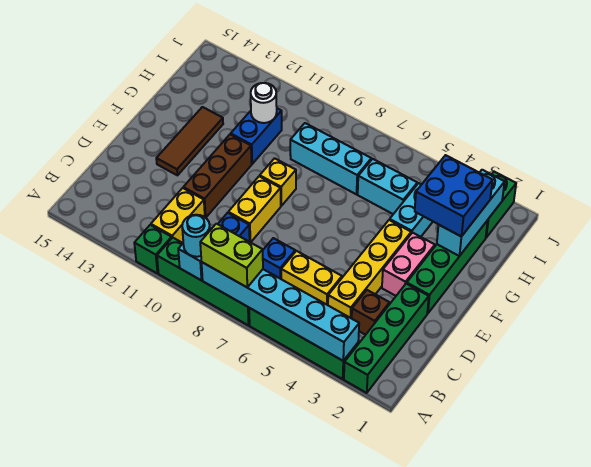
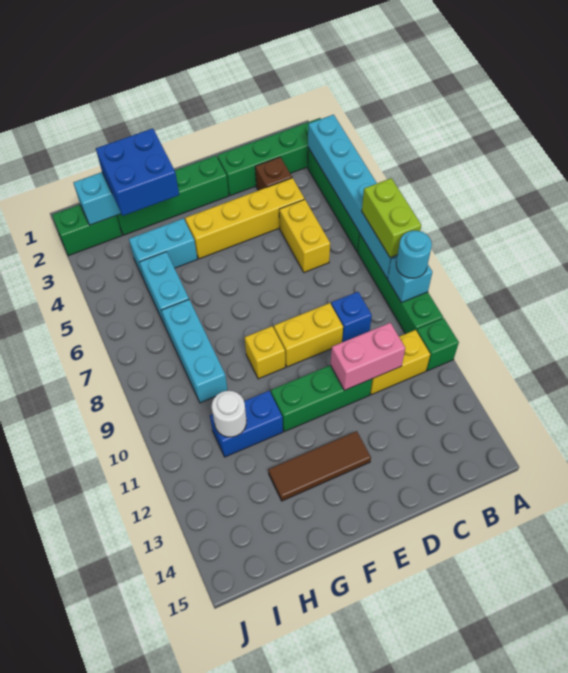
blue 1x1 brick [263,238,295,279] -> none
brown 1x3 brick [183,134,252,218] -> green 1x3 brick [271,365,372,432]
pink 1x2 brick [382,233,435,296] -> pink 1x2 brick moved to [331,323,405,390]

